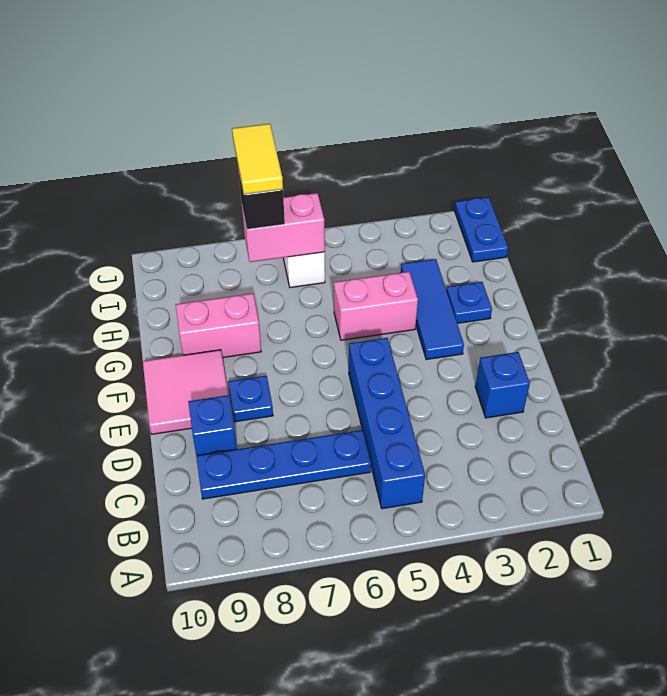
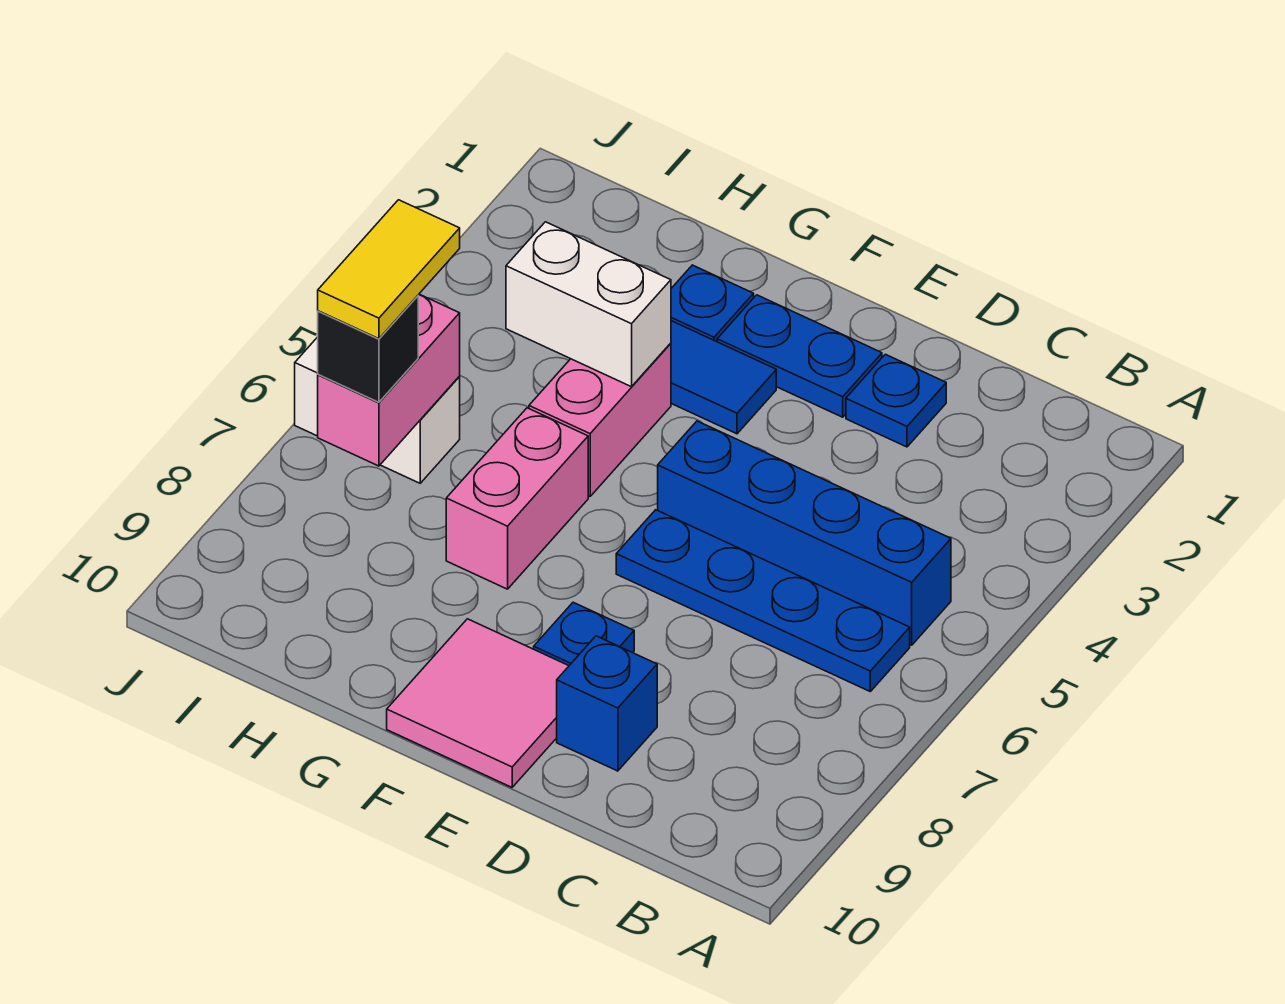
blue 1x4 plate [196,430,371,499] -> blue 1x4 plate turned to [616,510,910,691]
blue 1x1 brick [475,352,530,418] -> blue 1x1 plate [846,354,946,447]
none -> white 1x2 brick [506,222,671,387]
pink 1x2 brick [176,293,261,358] -> pink 1x2 brick moved to [446,408,588,589]
blue 1x2 plate [455,197,508,262] -> blue 1x2 plate moved to [717,295,882,417]
yellow 1x2 tile [232,124,283,194] -> yellow 1x2 tile turned to [318,200,460,339]

